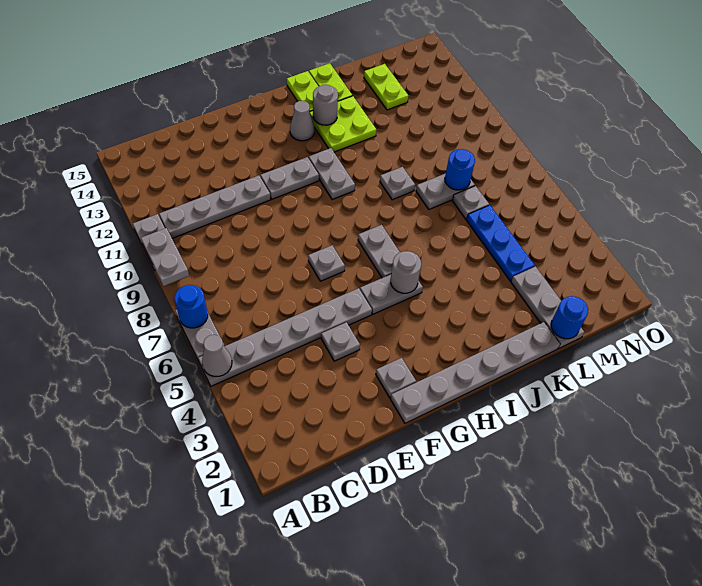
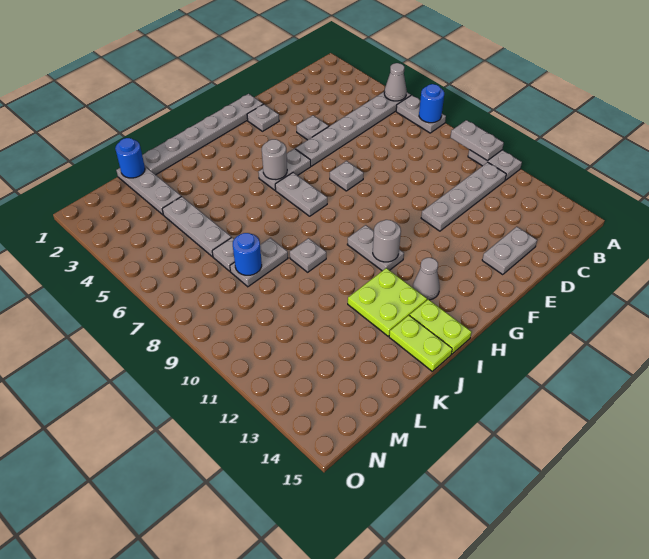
grey 1x2 plate [260,157,319,199] -> grey 1x2 plate moved to [482,227,537,275]
grey 1x1 round brick [313,85,338,125] -> grey 1x1 round brick moved to [373,220,401,262]
blue 1x3 plate [467,205,535,281] -> grey 1x3 plate [162,196,231,257]
lime 1x2 plate [364,64,408,110] -> none

